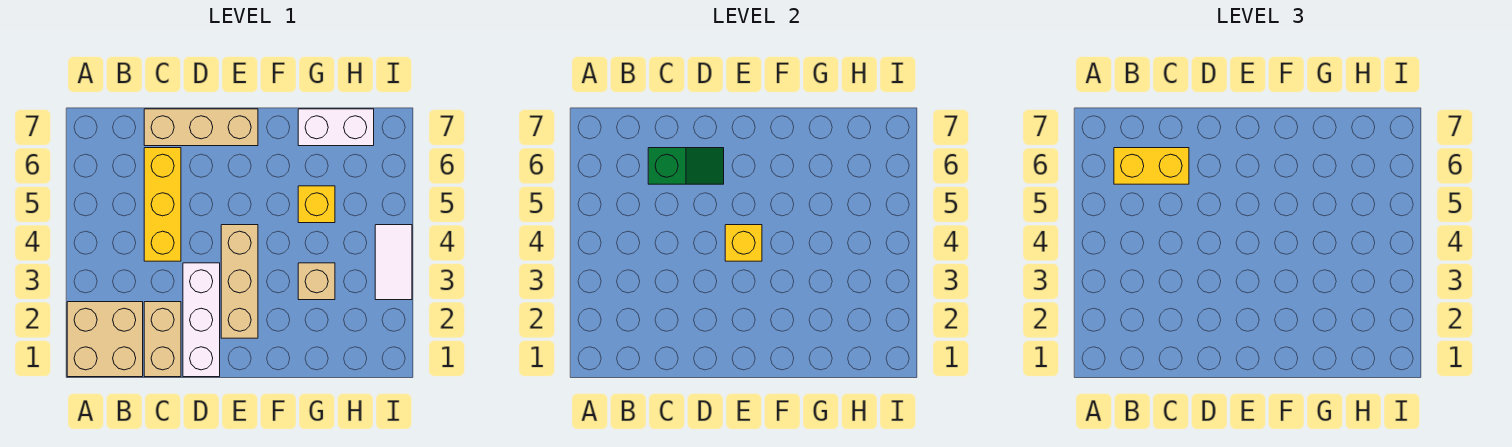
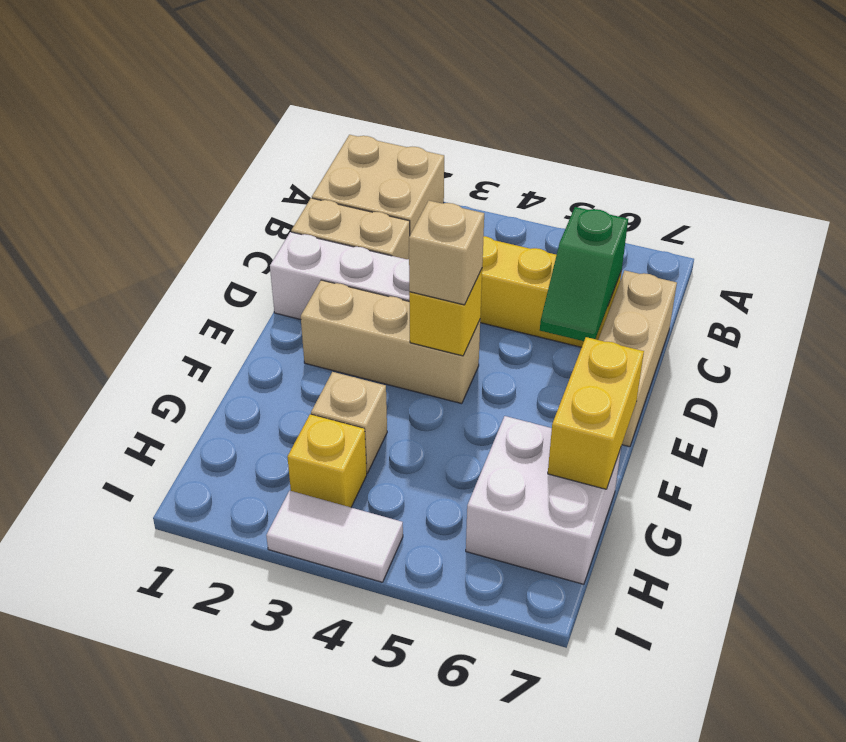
yellow 1x2 brick [1114,148,1189,184] -> yellow 1x2 brick moved to [548,337,644,489]
none -> tan 1x1 brick [409,201,484,305]
yellow 1x1 brick [298,186,335,223] -> yellow 1x1 brick moved to [287,414,367,507]
white 1x2 brick [298,109,374,146] -> white 2x2 brick [466,416,621,584]

